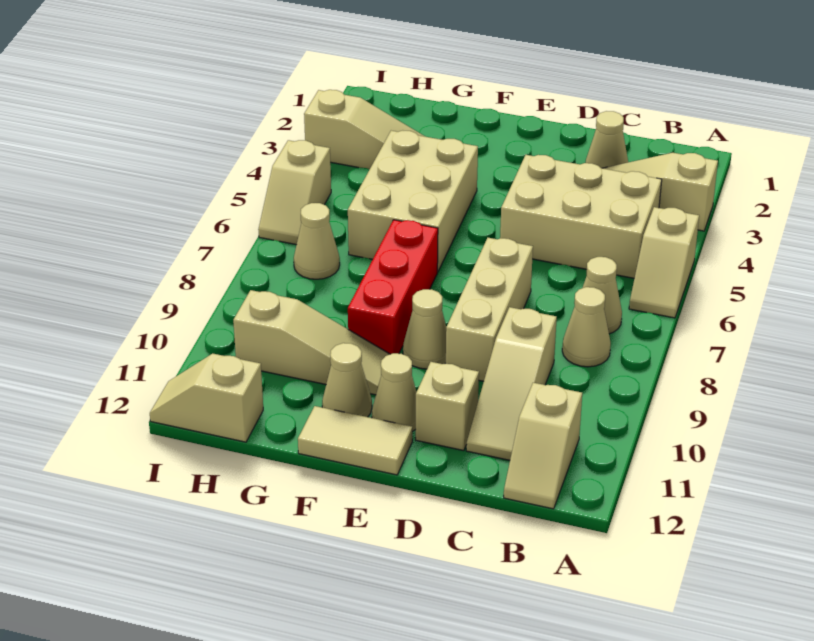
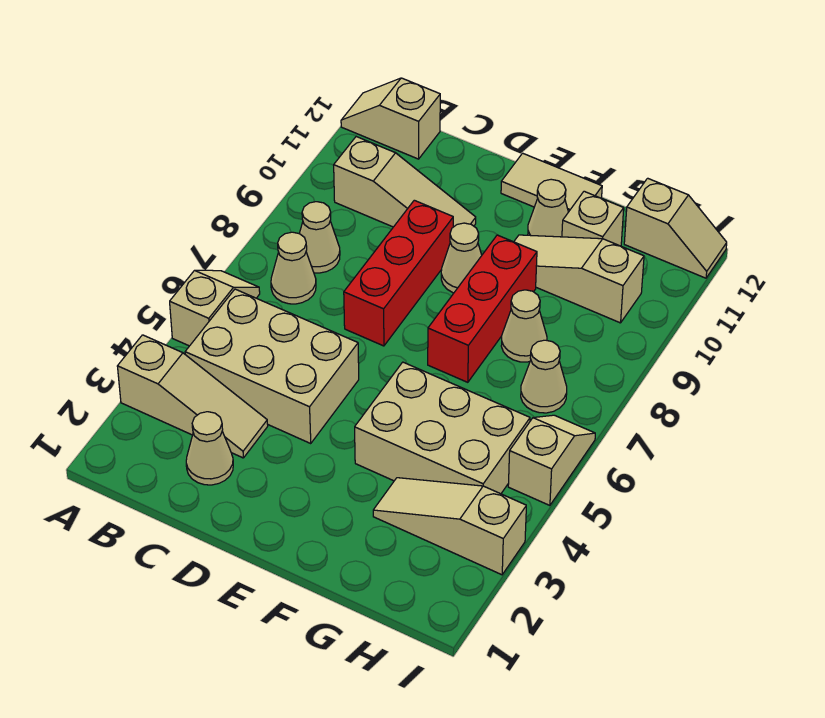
tan 1x2 slope [504,383,582,509] -> tan 1x2 slope turned to [341,78,440,159]
tan 1x3 slope [466,307,557,460] -> tan 1x3 slope turned to [334,136,476,227]
tan 1x3 brick [446,238,533,381] -> red 1x3 brick [344,200,453,346]
tan 1x1 brick [416,362,479,451] -> tan 1x1 brick moved to [562,191,624,246]
tan 1x1 cone [372,353,416,432] -> tan 1x1 cone moved to [501,290,547,362]
tan 2x3 brick [348,130,478,272] -> tan 2x3 brick turned to [355,362,530,494]

